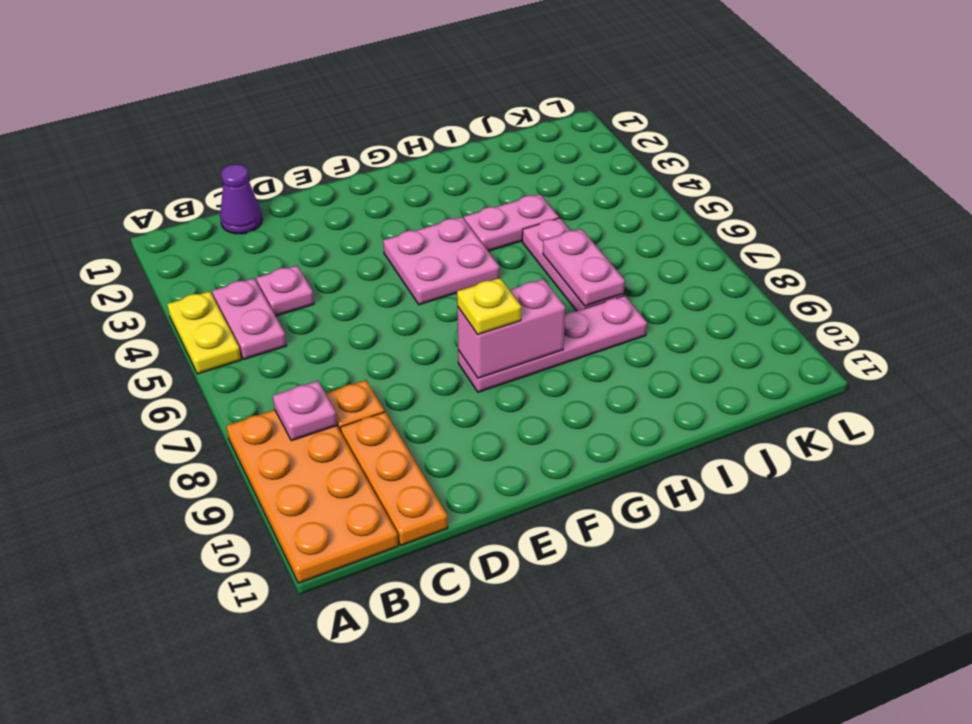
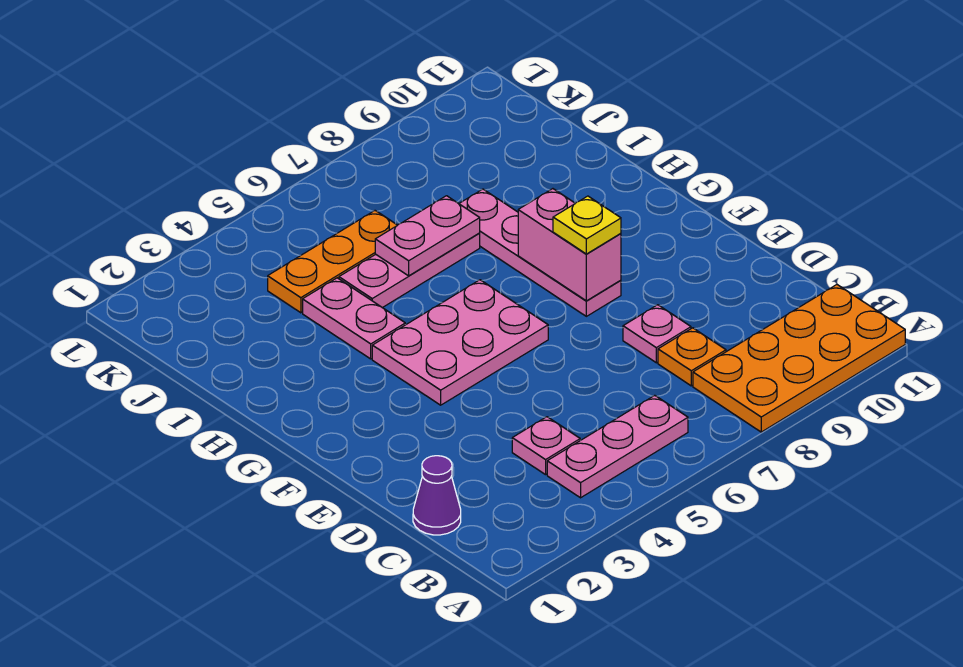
yellow 1x2 plate [167,291,241,374] -> none
pink 1x2 plate [212,278,286,359] -> pink 1x3 plate [547,395,688,498]
pink 1x1 plate [273,381,337,441] -> pink 1x1 plate moved to [623,305,691,363]
orange 1x3 plate [340,412,448,546] -> orange 1x3 plate moved to [268,211,397,313]
pink 2x2 plate [383,217,499,305] -> pink 2x3 plate [372,280,548,405]

